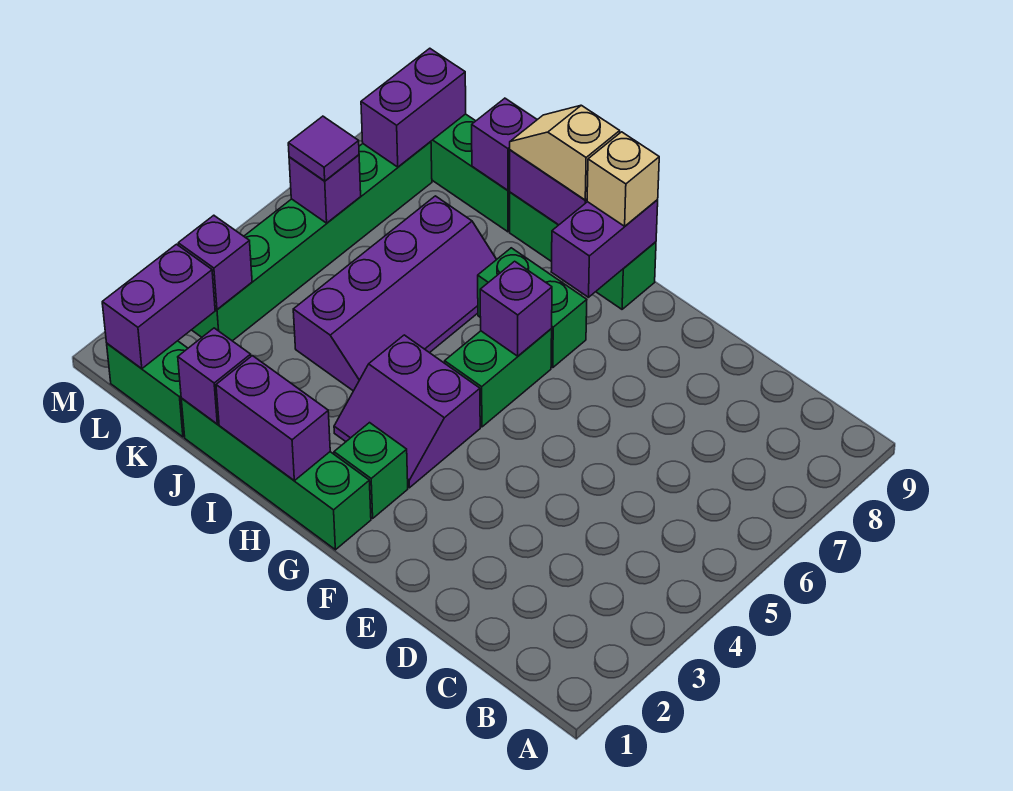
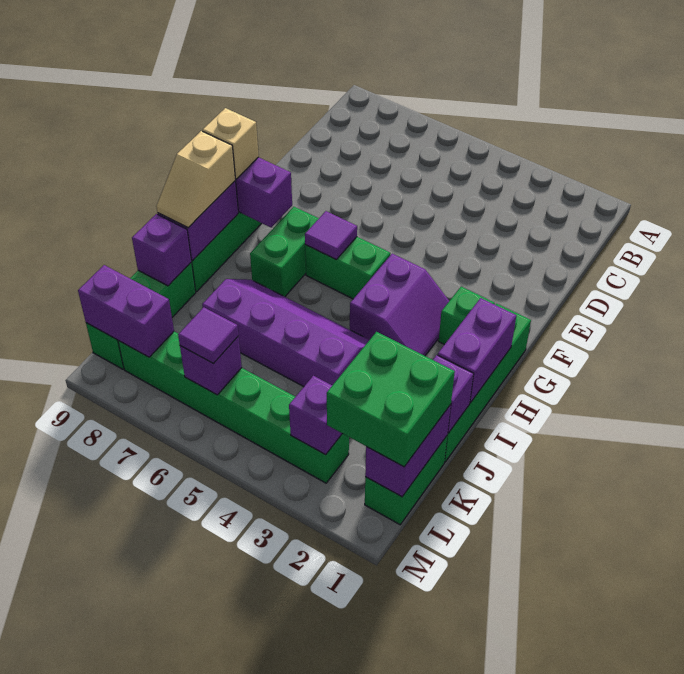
purple 1x1 brick [480,261,552,356] -> purple 1x1 tile [305,211,357,260]
none -> green 2x2 brick [327,332,455,467]
purple 1x2 brick [102,244,215,369] -> purple 1x2 brick turned to [365,405,451,497]

